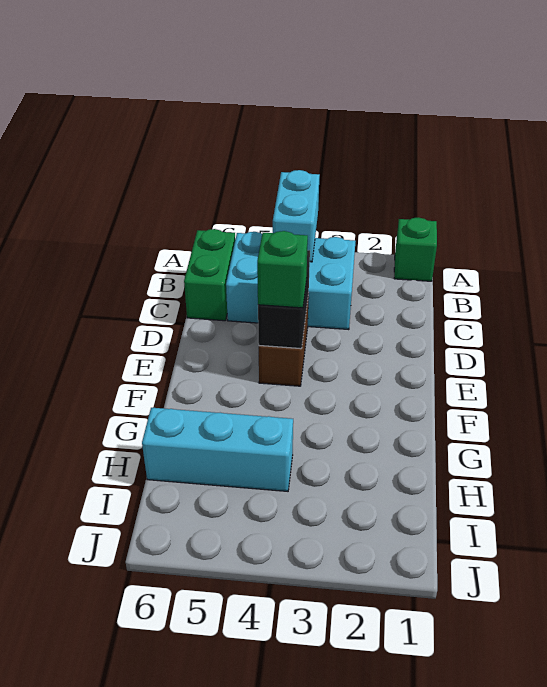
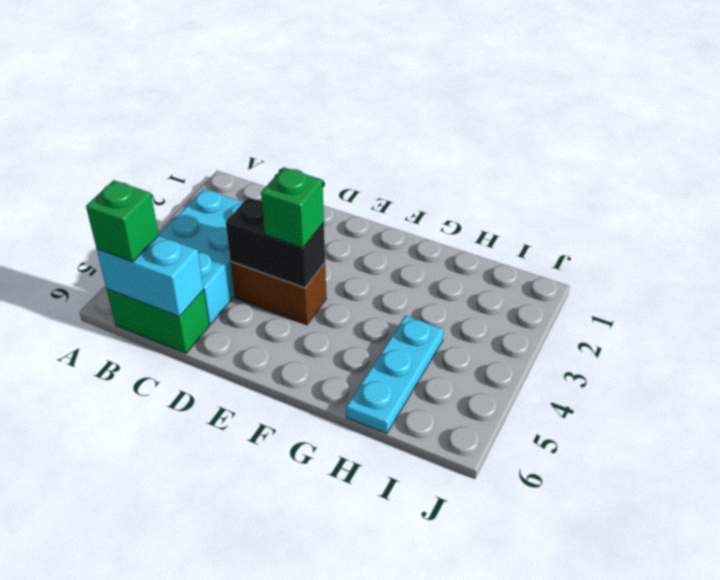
green 1x1 brick [394,217,437,281] -> green 1x1 brick moved to [86,180,159,262]
cyan 1x2 brick [273,170,320,262] -> cyan 1x2 brick moved to [97,236,204,317]
cyan 1x3 brick [142,408,293,491] -> cyan 1x3 plate [346,316,444,434]

